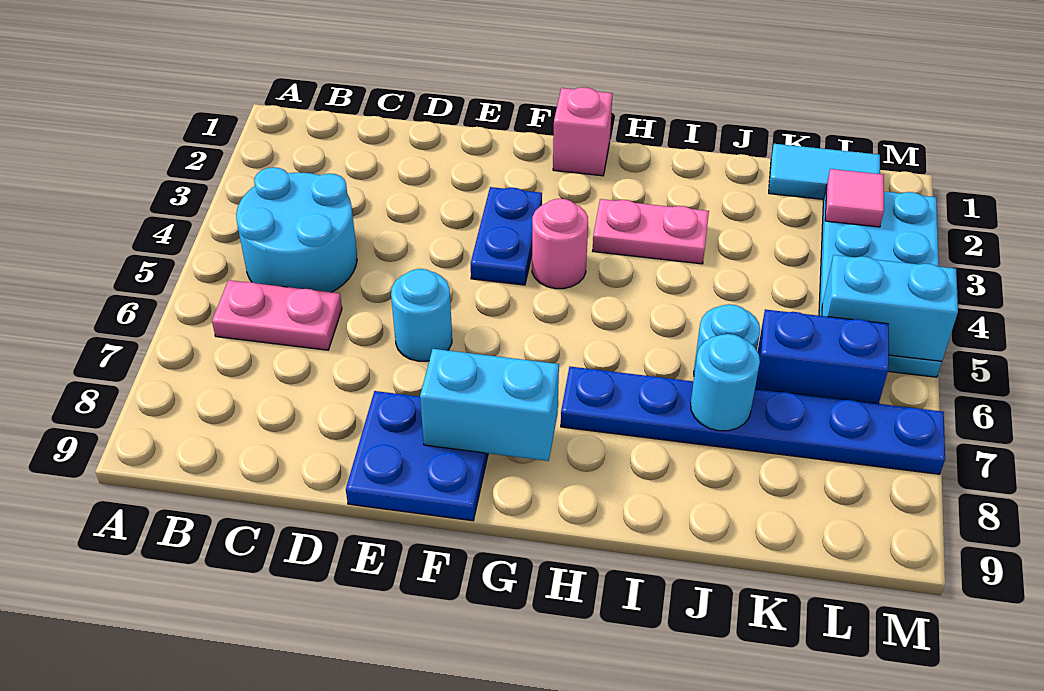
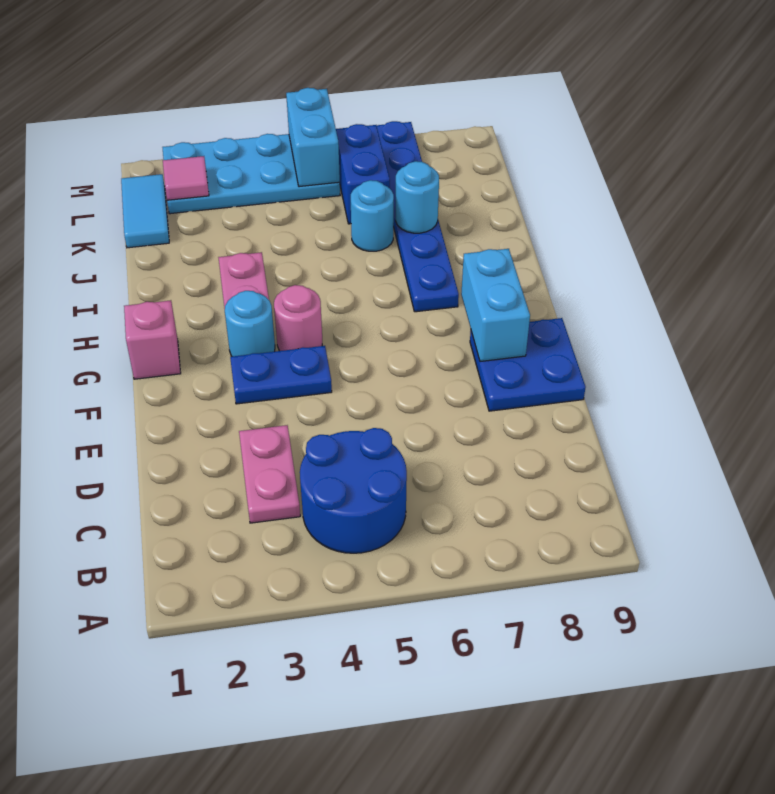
cyan 2x2 round brick [236,167,357,292] -> blue 2x2 round brick [300,428,407,553]
pink 1x2 plate [212,280,342,350] -> pink 1x2 plate moved to [239,425,300,523]
cyan 1x1 round brick [391,269,452,361] -> cyan 1x1 round brick moved to [225,291,275,356]

